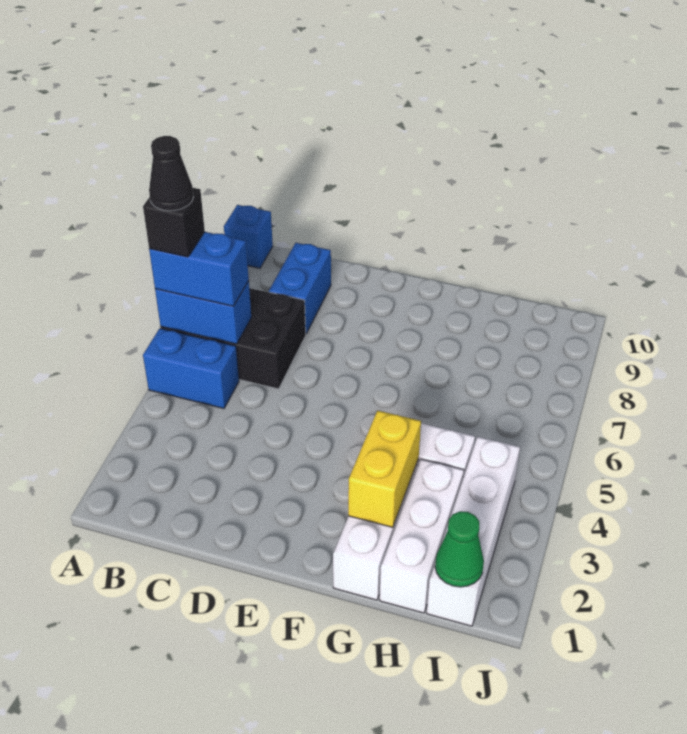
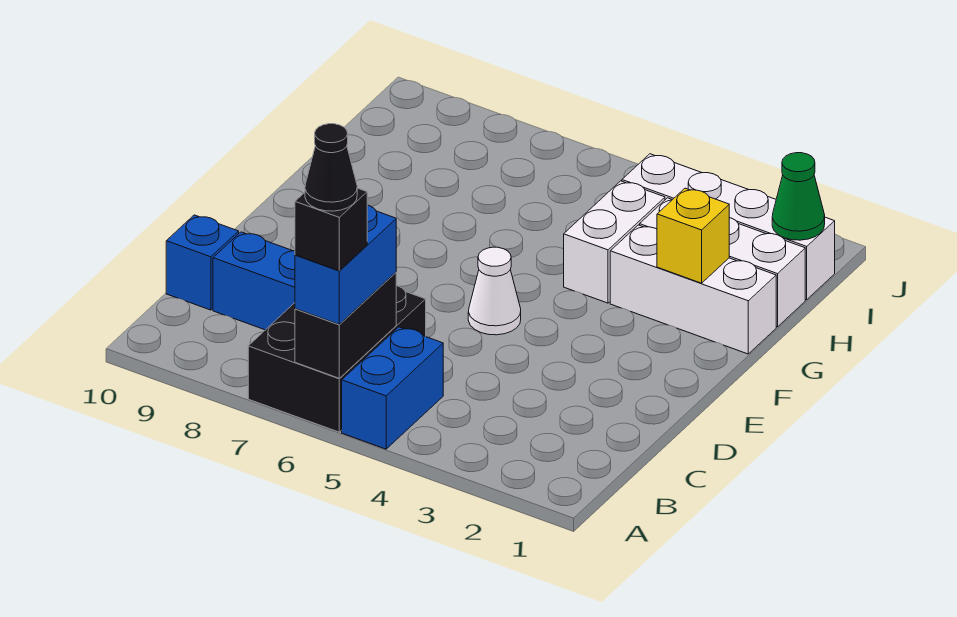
blue 1x2 brick [155,281,251,344] -> black 1x2 brick [295,273,396,378]
blue 1x1 brick [224,205,273,268] -> blue 1x1 brick moved to [166,215,239,310]
none -> white 1x1 cone [468,247,521,335]
yellow 1x2 brick [348,410,421,527] -> yellow 1x1 brick [657,188,729,283]

